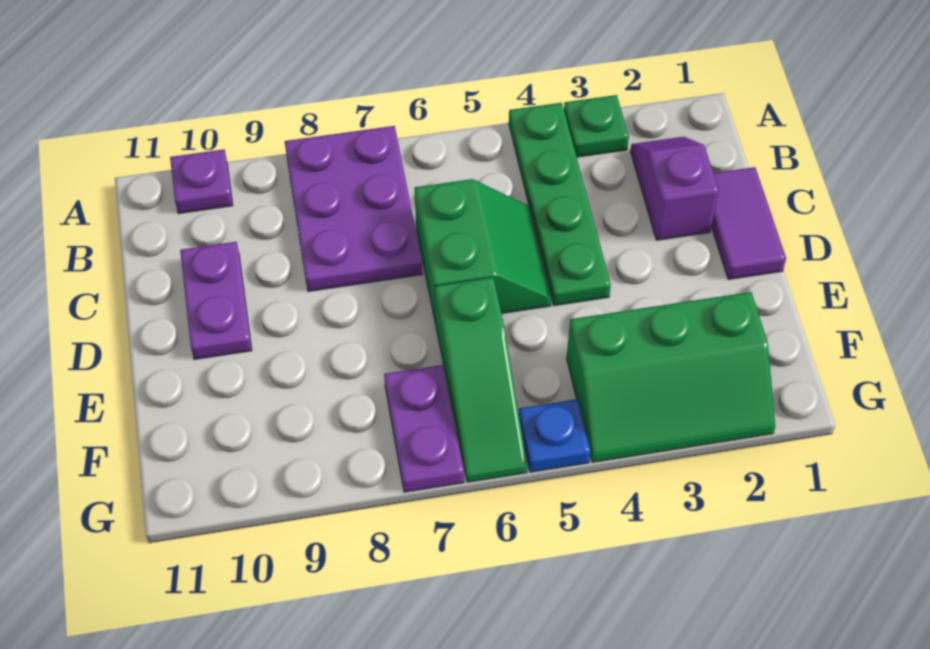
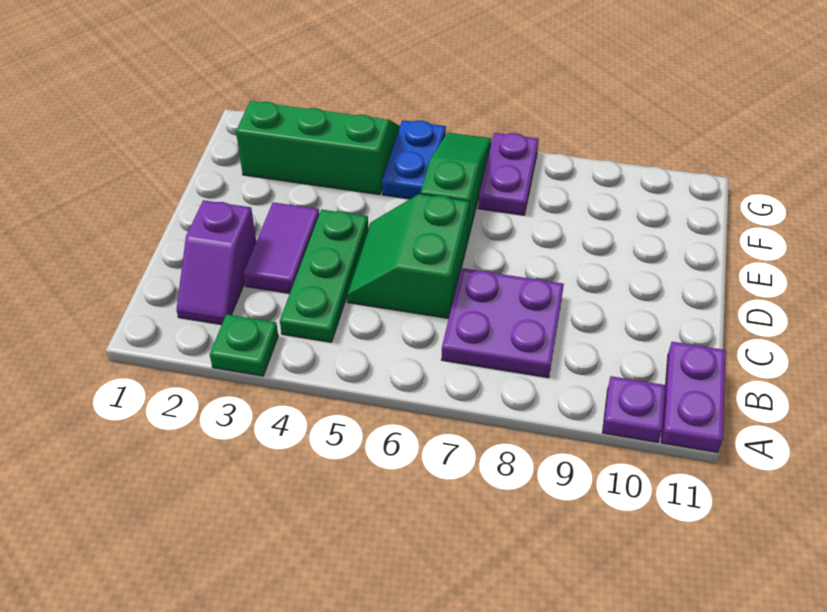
green 1x4 plate [509,103,611,306] -> green 1x3 plate [280,209,368,342]
purple 2x3 plate [285,126,423,292] -> purple 2x2 plate [442,268,564,378]
purple 1x2 tile [712,167,786,280] -> purple 1x2 tile moved to [243,202,319,293]
purple 1x2 plate [180,242,252,360] -> purple 1x2 plate moved to [661,342,726,453]
blue 1x1 plate [519,399,591,472] -> blue 1x2 plate [382,120,446,199]

